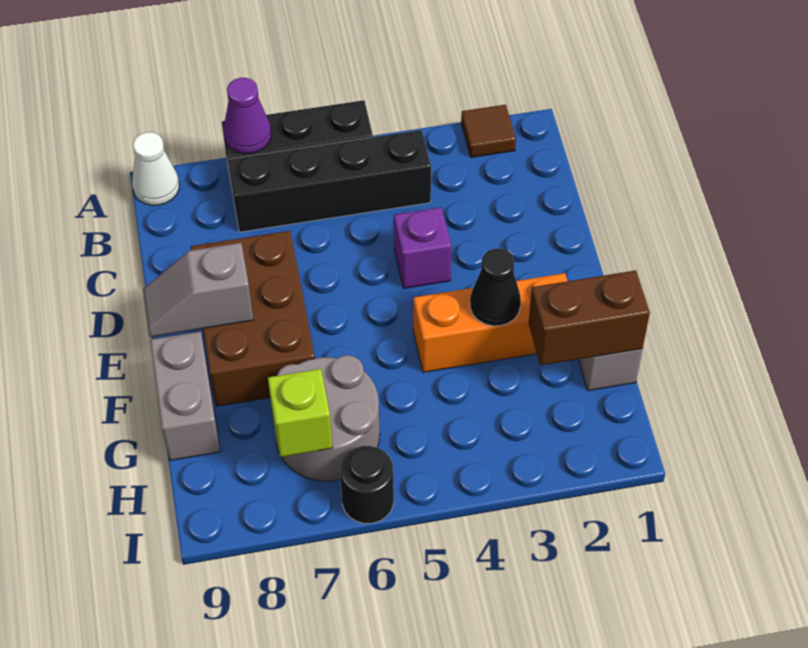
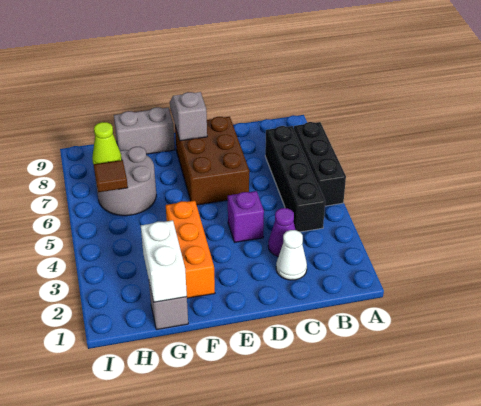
brown 1x1 tile [461,105,516,158] -> brown 1x1 tile moved to [94,160,128,192]
purple 1x1 cone [224,78,271,154] -> purple 1x1 cone moved to [268,208,296,257]
white 1x1 cone [132,132,179,205] -> white 1x1 cone moved to [276,230,307,280]
brown 2x3 brick [191,231,315,406] -> brown 2x3 brick turned to [175,117,249,205]
black 1x1 cone [470,249,521,326] -> none
brown 1x2 brick [529,270,650,365] -> white 1x2 brick [141,220,187,302]
lime 1x1 brick [268,369,333,457] -> lime 1x1 cone [92,122,122,164]
black 1x1 round brick [340,446,394,524] -> none

